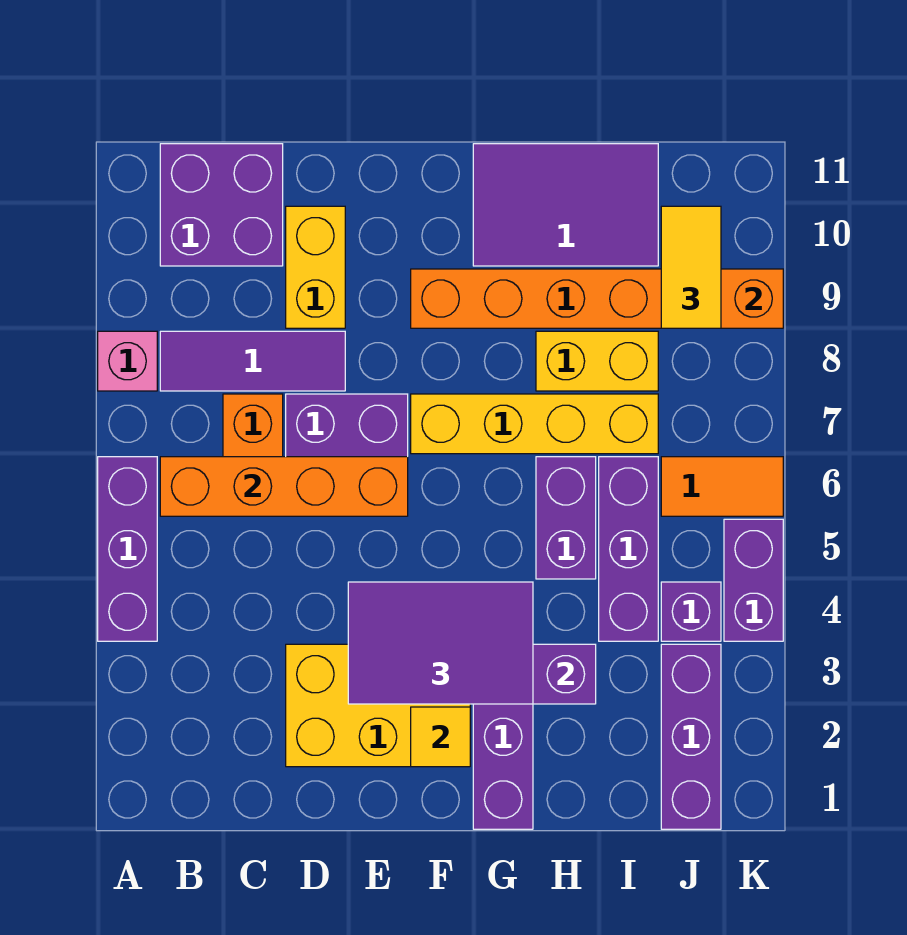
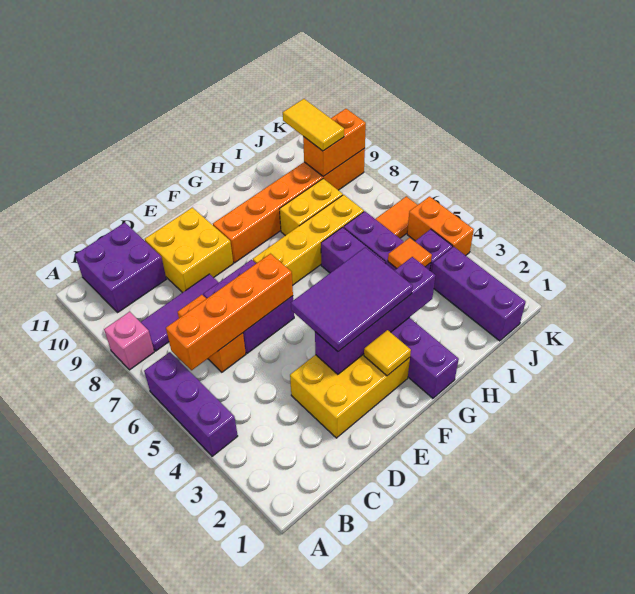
yellow 1x2 brick [286,206,345,328] -> yellow 2x2 brick [145,208,233,293]
purple 2x3 tile [473,144,658,266] -> none
none -> orange 1x1 tile [388,238,432,269]
purple 1x2 brick [724,519,783,641] -> orange 1x2 brick [407,197,474,255]

